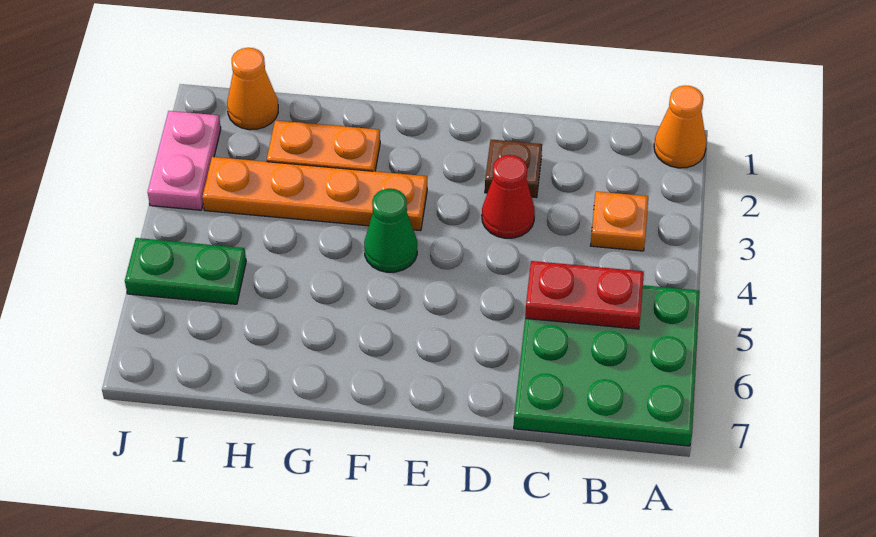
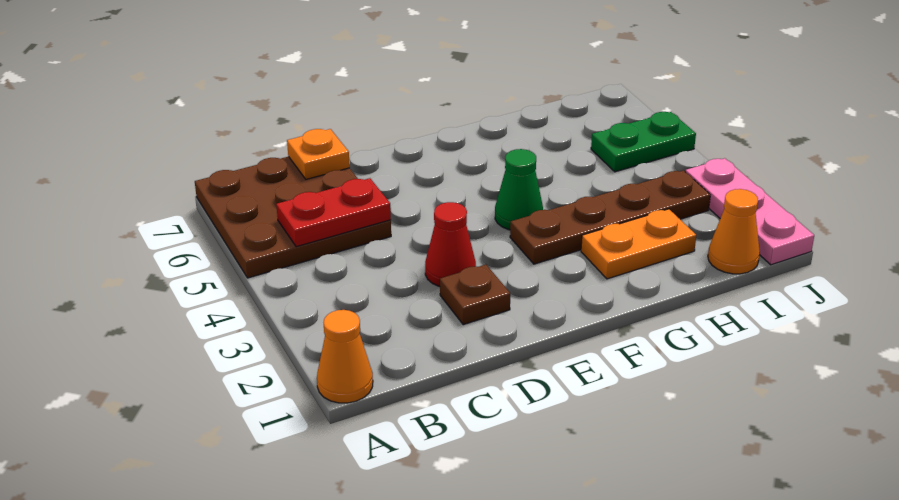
green 3x3 plate [514,285,700,446] -> brown 3x3 plate [195,157,391,278]
orange 1x1 plate [591,191,648,251] -> orange 1x1 plate moved to [287,129,350,179]
orange 1x4 plate [202,157,427,231] -> brown 1x4 plate [510,170,710,264]
pink 1x2 plate [148,111,221,210] -> pink 1x3 plate [685,158,814,265]

